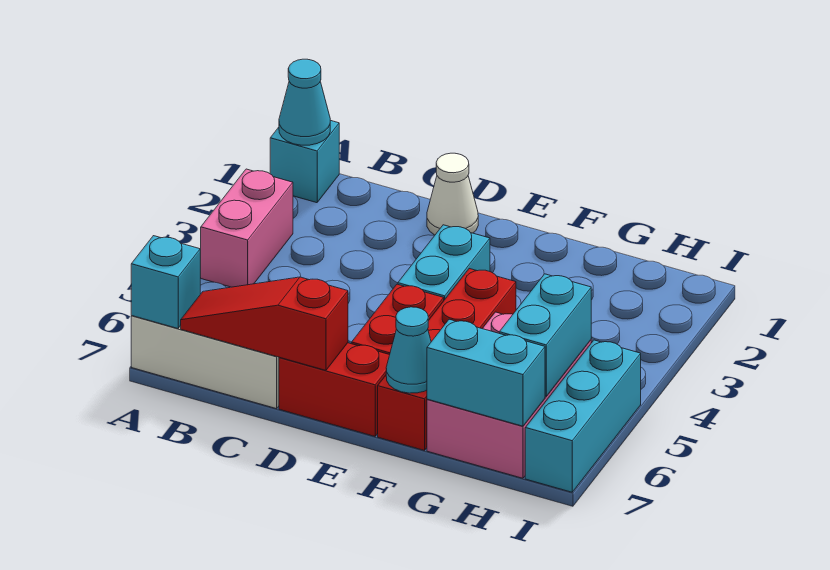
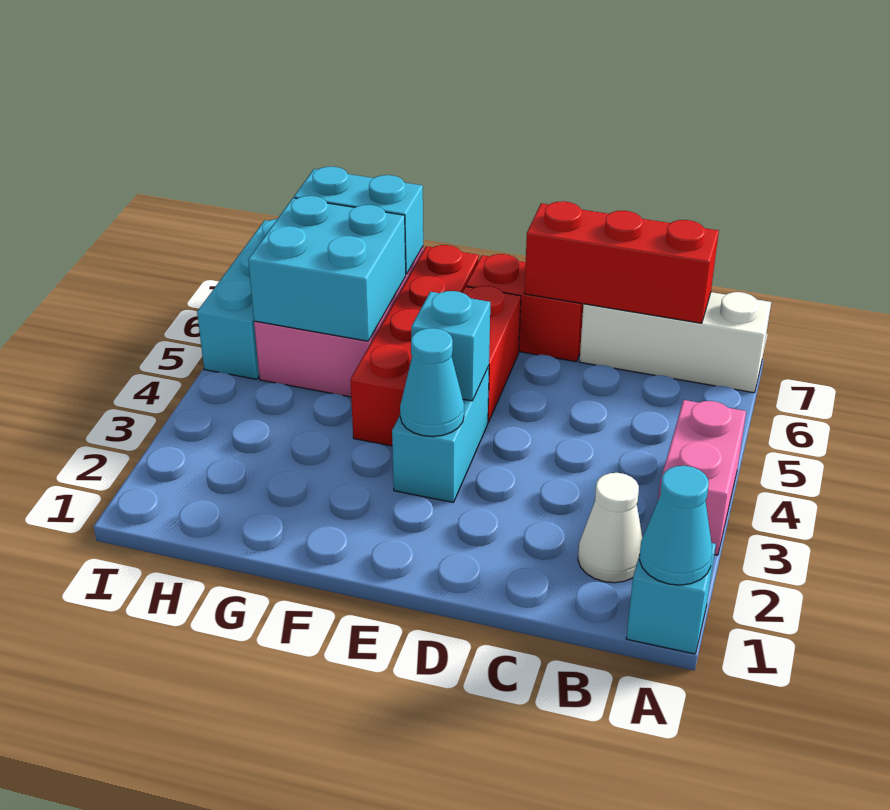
cyan 1x1 brick [131,236,200,329] -> cyan 1x1 brick moved to [411,291,490,401]
red 1x3 slope [181,277,348,370] -> red 1x3 brick [524,201,719,323]
white 1x1 cone [427,153,478,235] -> white 1x1 cone moved to [578,473,643,583]
cyan 1x1 cone [386,307,431,393] -> cyan 1x1 cone moved to [400,328,464,437]
cyan 1x2 brick [499,274,591,396] -> cyan 2x2 brick [248,196,406,341]

